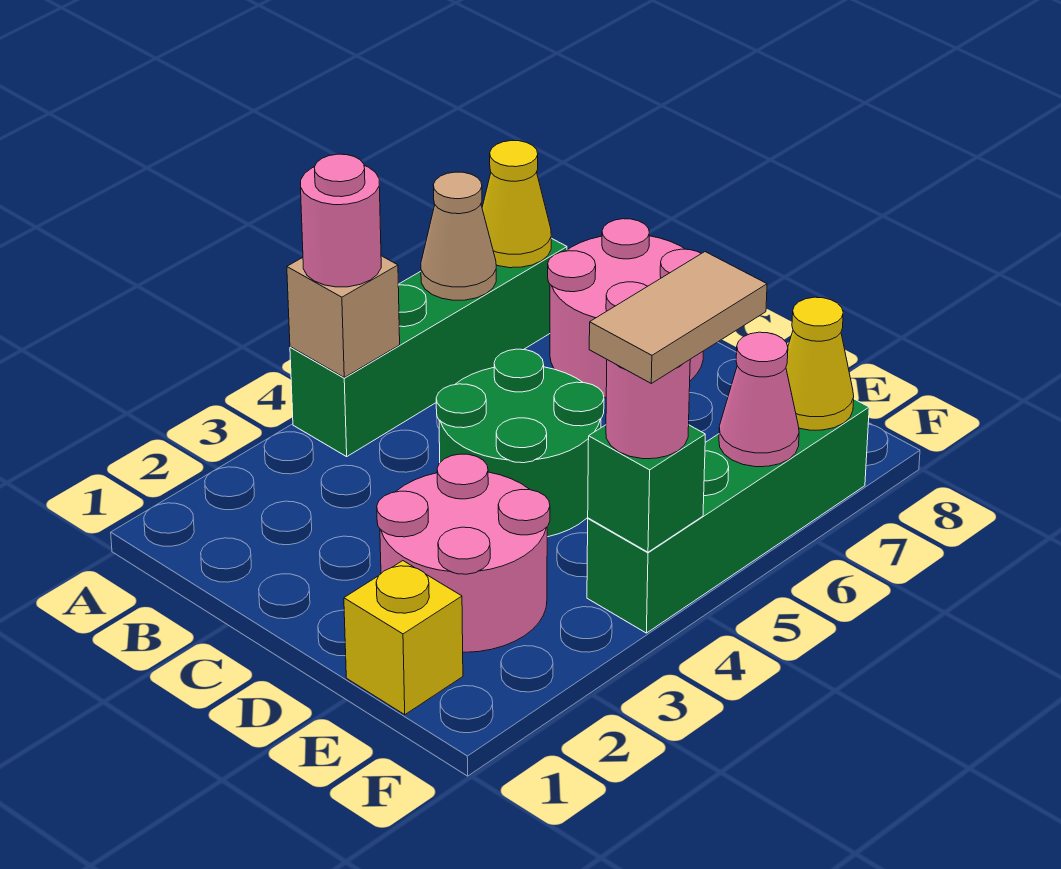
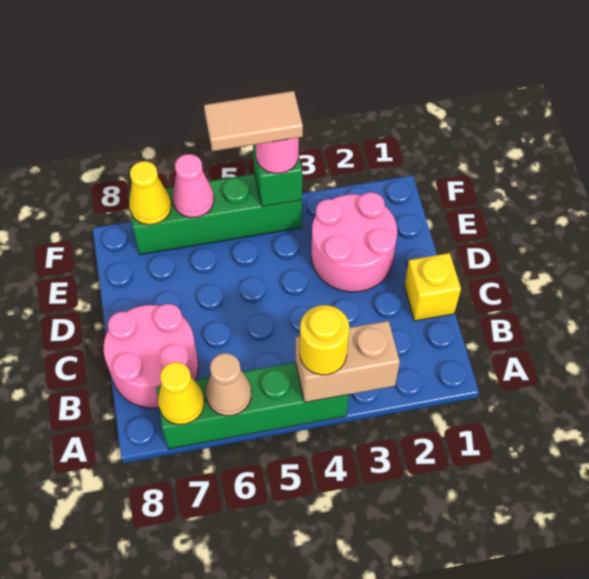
tan 1x1 brick [287,256,400,377] -> tan 1x2 brick [296,321,400,402]
pink 1x1 round brick [301,154,381,287] -> yellow 1x1 round brick [300,305,349,375]
green 2x2 round brick [436,349,604,537] -> none
yellow 1x1 brick [344,561,463,715] -> yellow 1x1 brick moved to [404,253,461,321]

